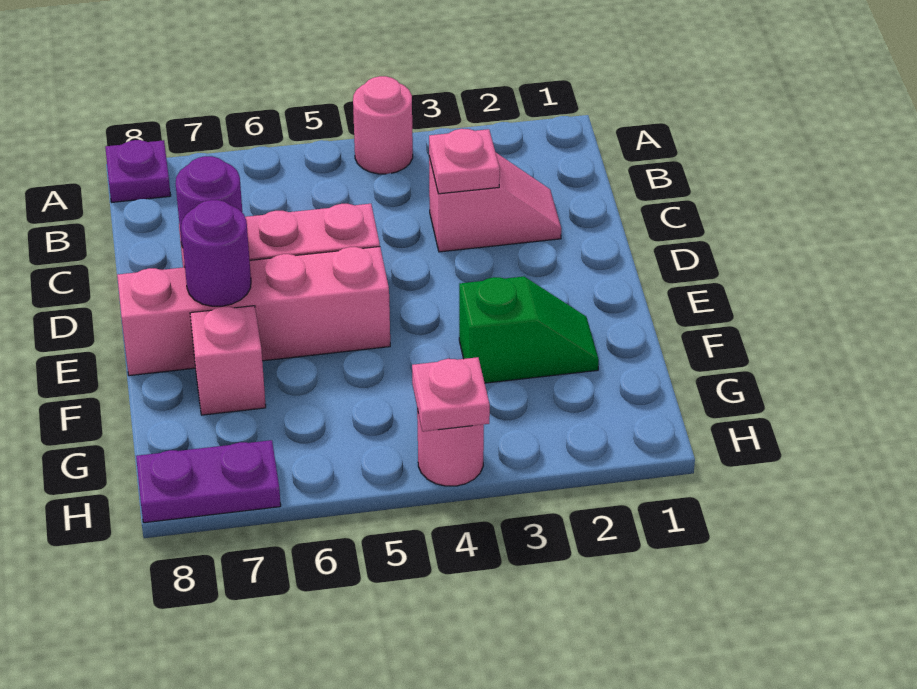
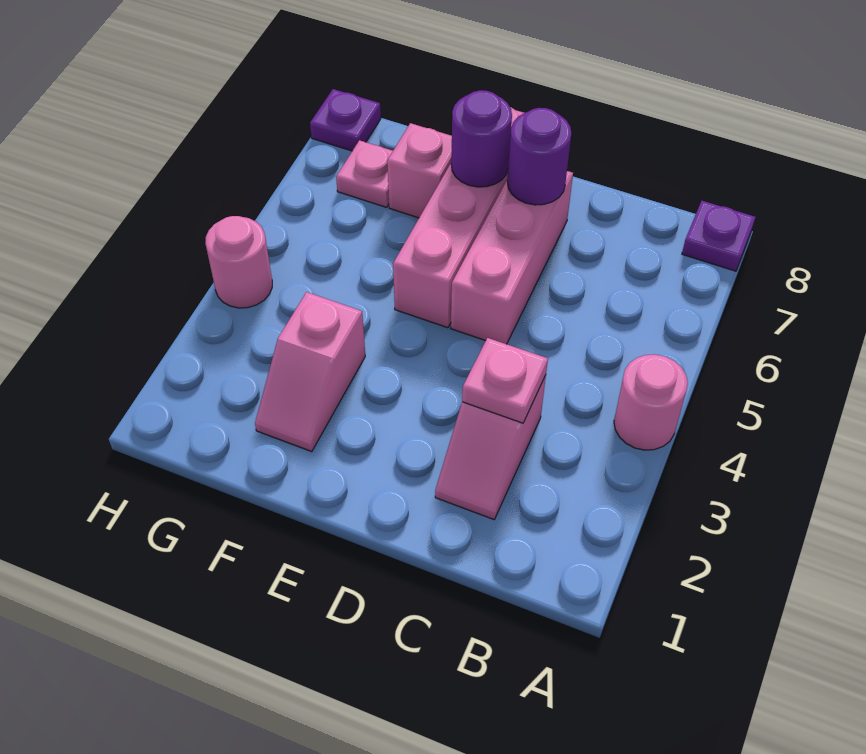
green 1x2 slope [459,276,599,383] -> pink 1x2 slope [255,292,365,452]
pink 1x1 plate [412,357,490,431] -> pink 1x1 plate moved to [336,140,393,207]
purple 1x2 plate [136,440,281,523] -> purple 1x1 plate [310,89,381,151]

